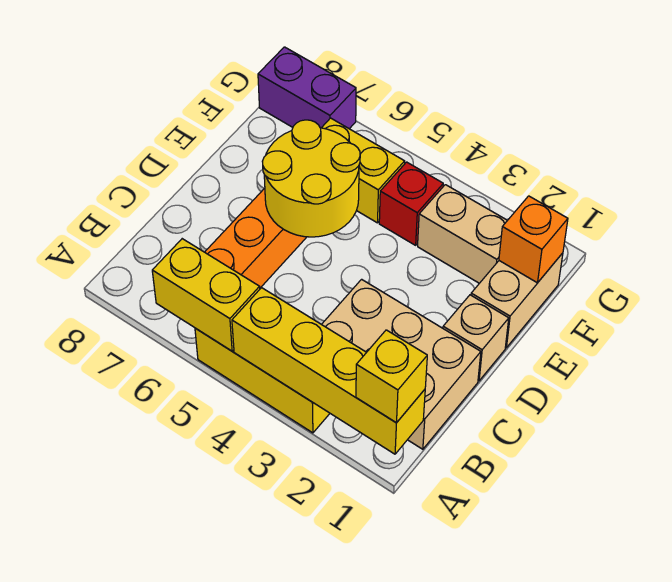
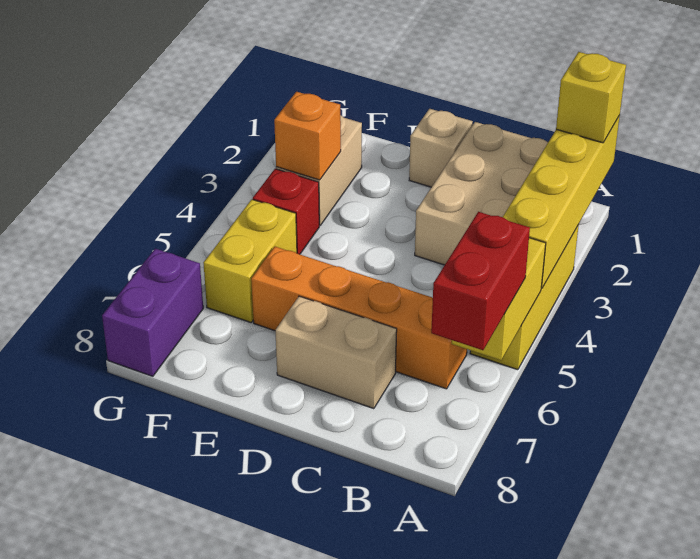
none -> red 1x2 brick [431,212,530,350]
yellow 2x2 round brick [262,120,360,237] -> none
tan 1x2 brick [471,253,563,348] -> tan 1x2 brick moved to [275,296,397,409]
orange 1x1 brick [499,196,568,283] -> orange 1x1 brick moved to [274,92,341,180]

